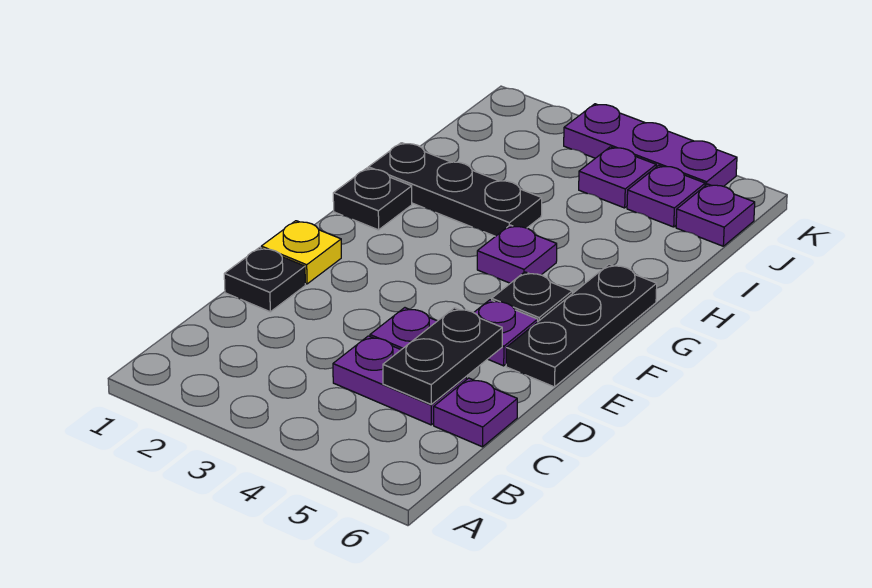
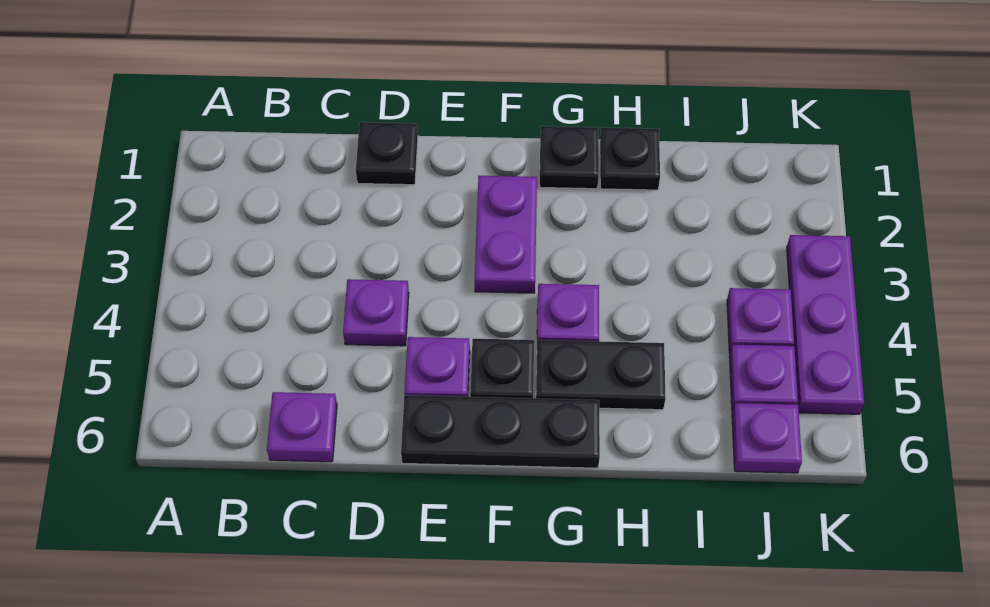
purple 1x2 plate [333,336,466,425] -> purple 1x2 plate moved to [475,176,537,293]
black 1x2 plate [383,308,502,404] -> black 1x2 plate moved to [536,340,666,410]
yellow 1x1 plate [261,221,341,284] -> none
black 1x3 plate [368,143,542,236] -> black 1x1 plate [600,128,660,190]

